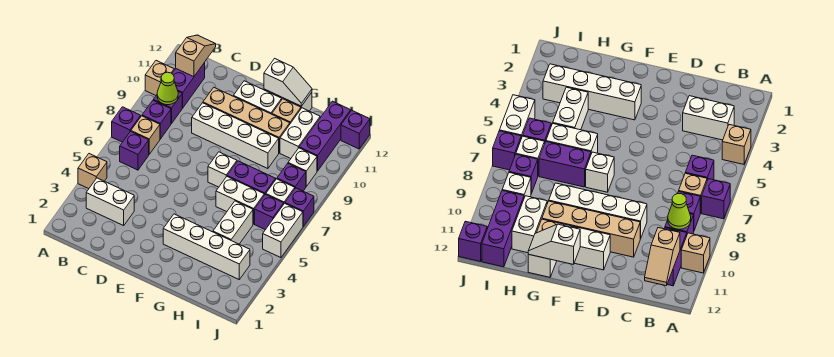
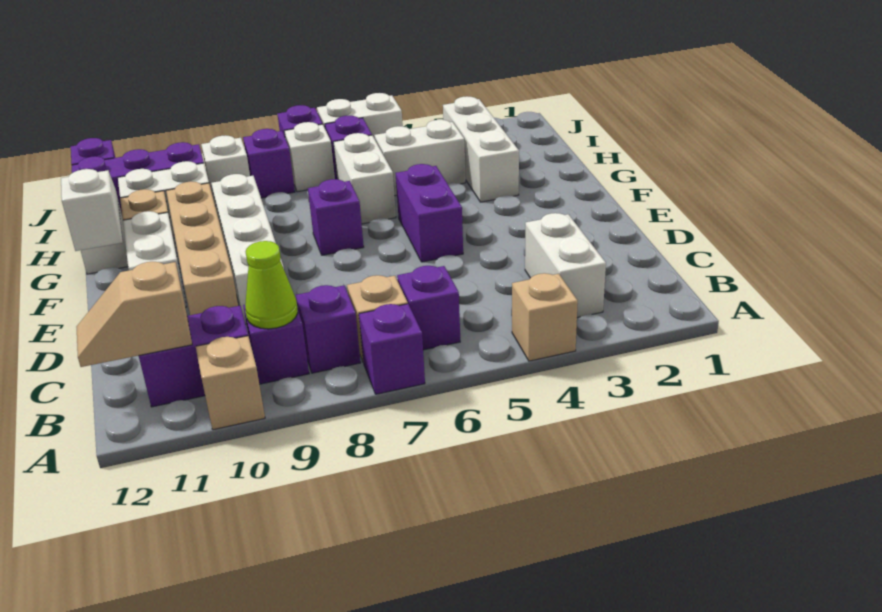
white 1x4 brick [163,214,250,279] -> white 1x3 brick [443,96,519,202]
white 1x1 brick [208,152,237,187] -> purple 1x1 brick [308,179,364,255]
purple 1x2 brick [227,161,276,195] -> purple 1x2 brick moved to [395,164,463,262]

